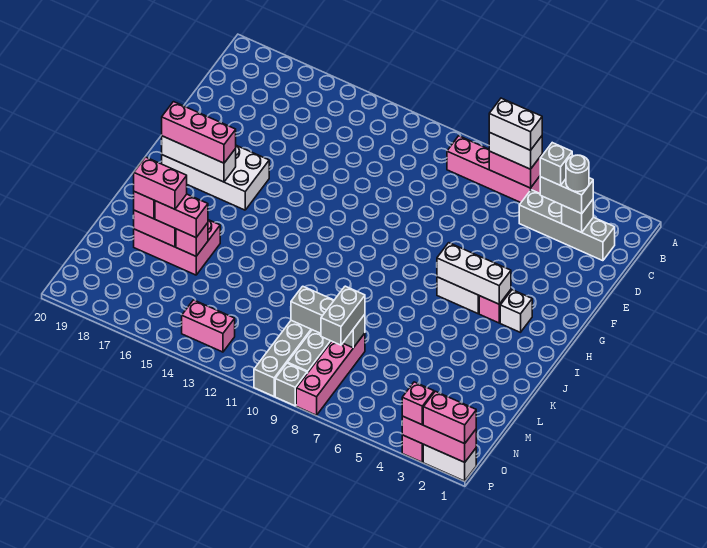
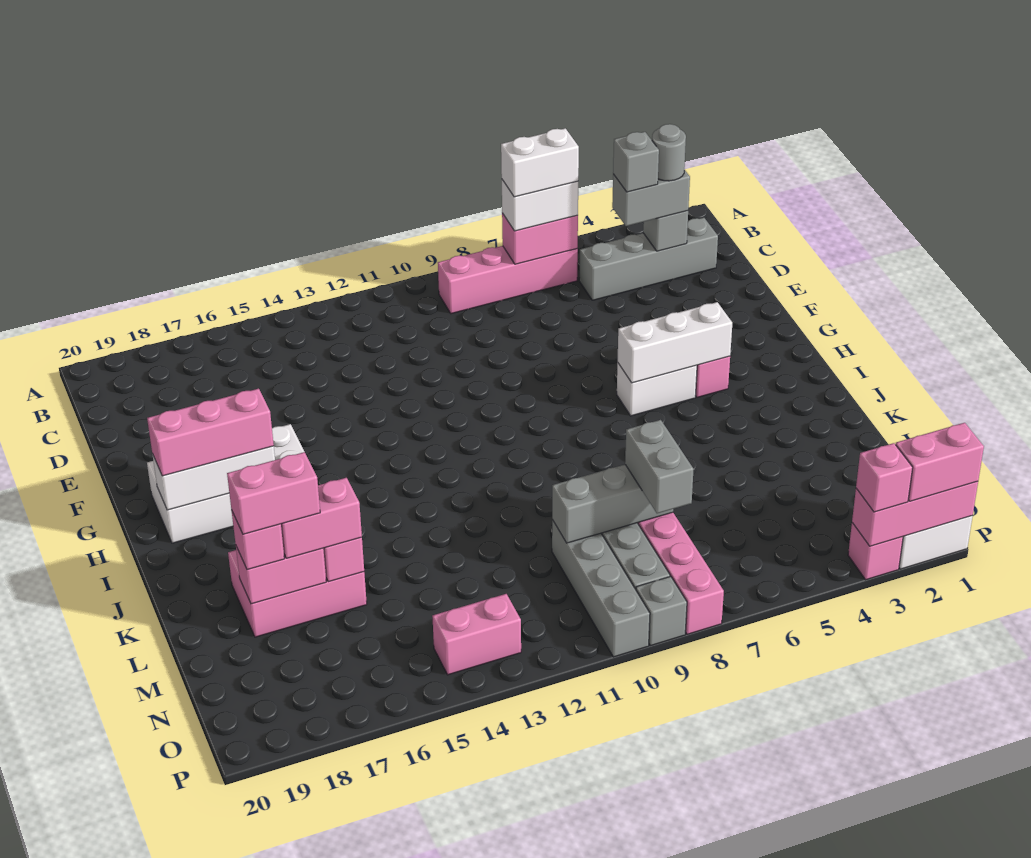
white 1x1 brick [500,290,532,332] -> none

